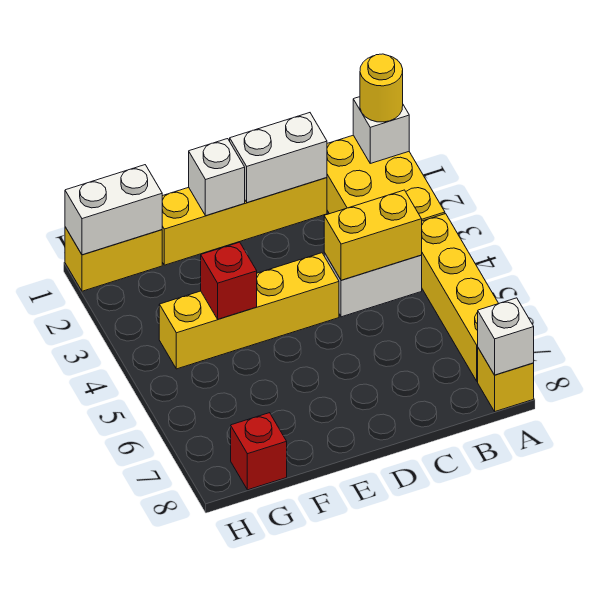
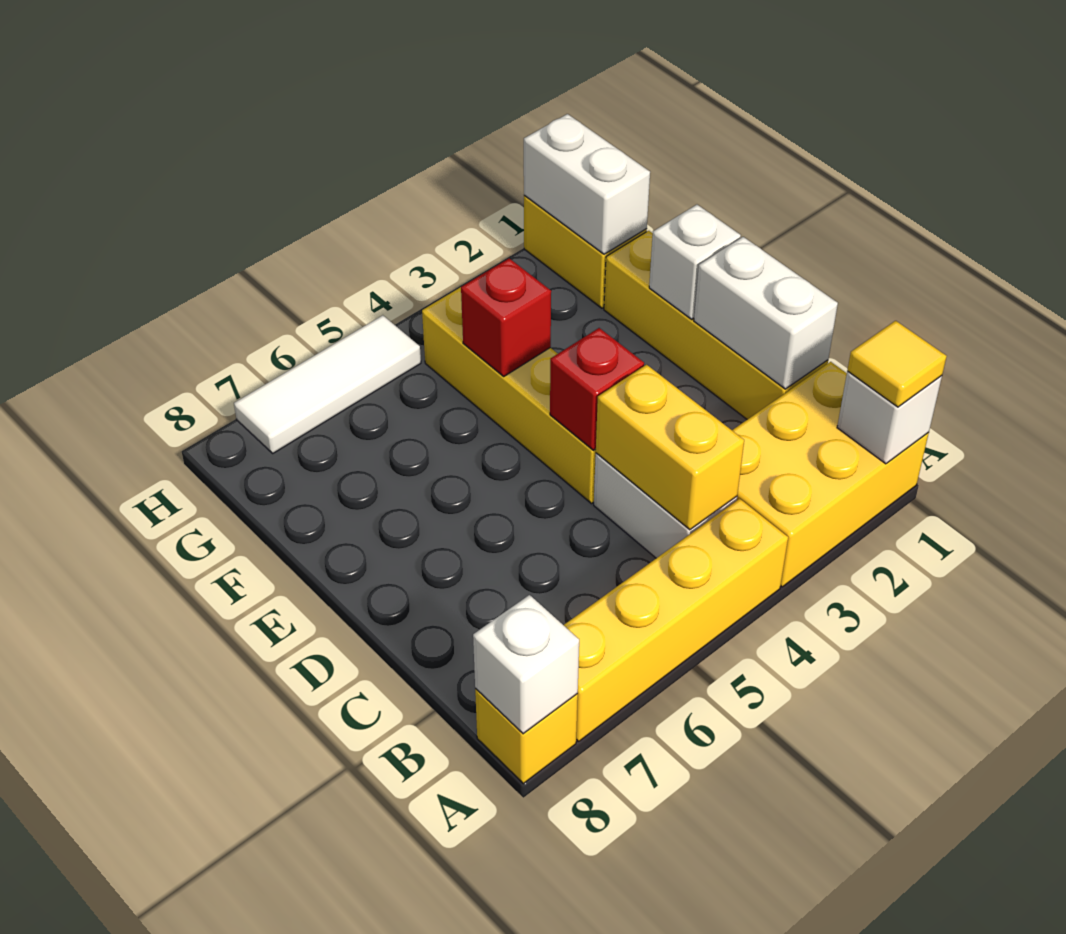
yellow 1x1 round brick [360,54,403,122] -> yellow 1x1 tile [847,321,947,407]
red 1x1 brick [231,413,287,490] -> red 1x1 brick moved to [550,328,644,450]
none -> white 1x3 tile [234,315,421,453]

